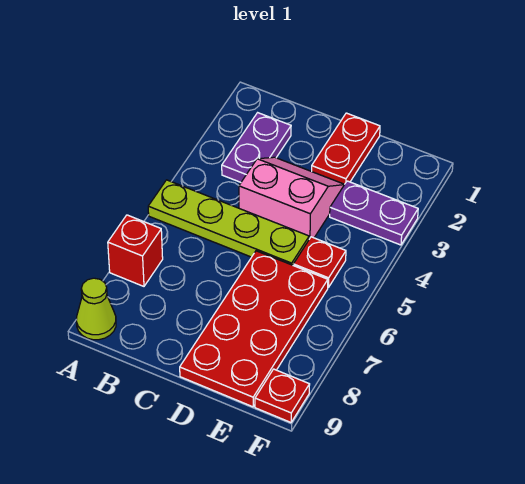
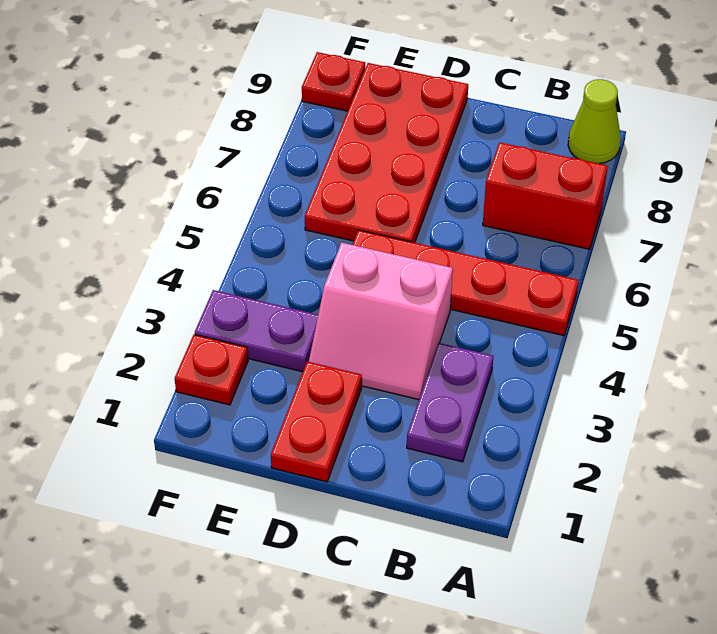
lime 1x4 plate [148,180,309,265] -> red 1x4 plate [353,230,578,336]
red 1x1 brick [108,215,163,286] -> red 1x2 brick [483,142,608,249]
red 1x1 plate [293,237,346,287] -> red 1x1 plate moved to [175,335,248,405]

